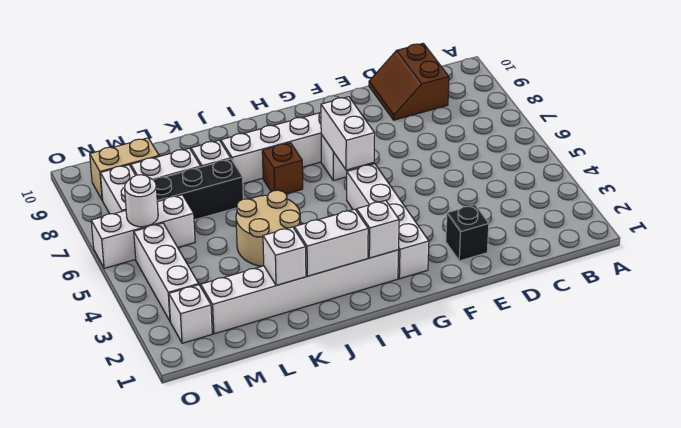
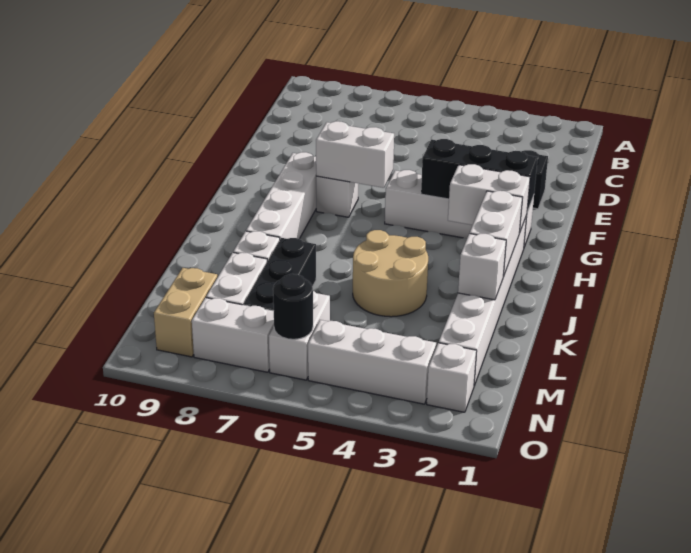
brown 2x2 slope [369,43,449,120] -> none
none -> black 1x3 brick [421,139,538,212]
white 1x1 brick [357,200,399,258] -> white 1x2 brick [448,164,530,233]
brown 1x1 brick [262,143,303,194] -> none
white 1x3 brick [91,195,195,268] -> white 1x2 brick [269,291,330,380]
white 1x1 round brick [125,175,158,227] -> black 1x1 round brick [273,274,313,339]

